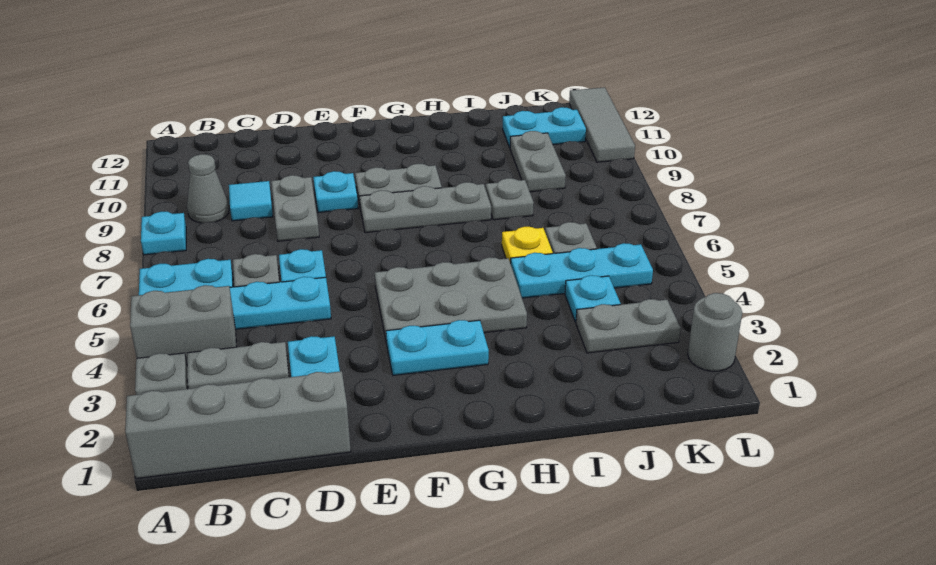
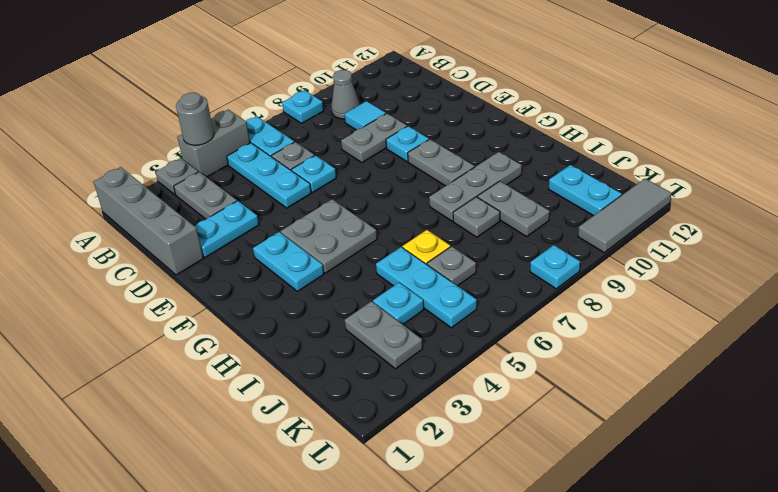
grey 1x2 brick [130,285,237,363] -> grey 1x2 brick turned to [177,109,250,177]
grey 2x3 plate [375,257,527,343] -> grey 2x2 plate [281,199,377,273]
grey 1x3 plate [360,182,491,233] -> grey 1x3 plate turned to [429,152,522,221]
grey 1x2 plate [510,131,566,192] -> grey 1x2 plate turned to [477,181,550,236]
grey 1x1 round brick [688,293,742,371] -> grey 1x1 round brick moved to [176,93,214,145]
none -> cyan 1x1 plate [530,245,580,289]

